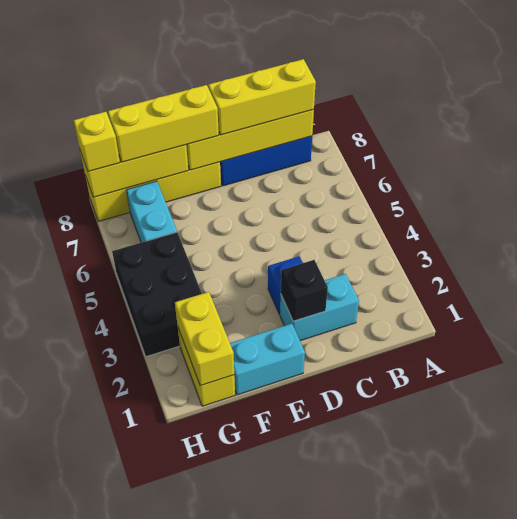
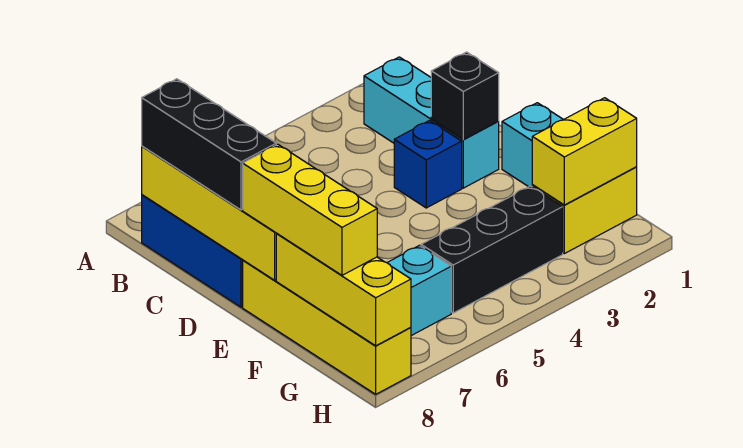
yellow 1x3 brick [208,59,316,135] -> black 1x3 brick [142,79,276,210]
cyan 1x2 brick [280,274,359,341] -> cyan 1x3 brick [364,57,499,188]
black 2x3 brick [112,232,202,357] -> black 1x3 brick [421,186,563,313]
yellow 1x1 brick [74,112,120,172] -> none

